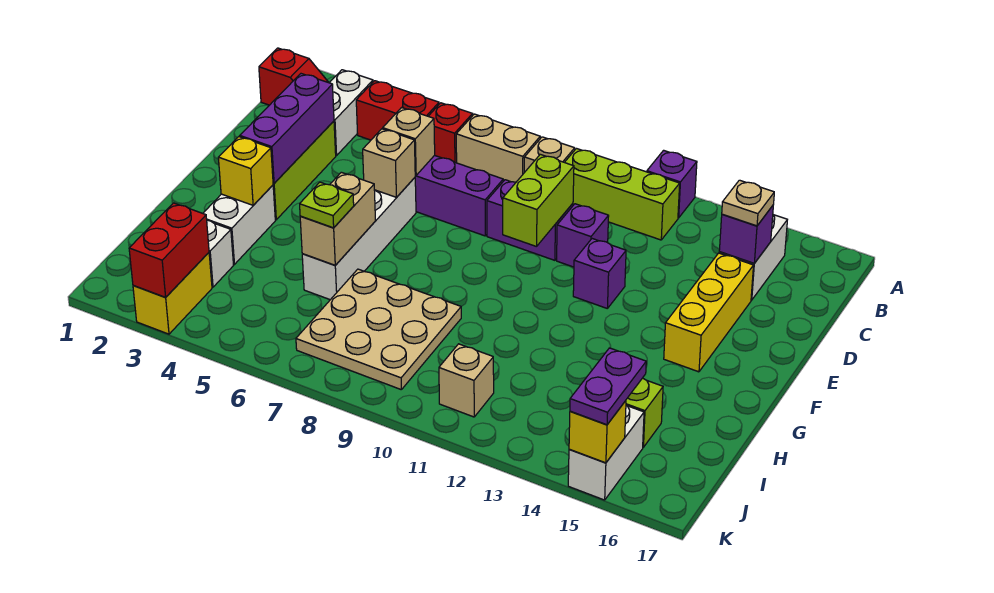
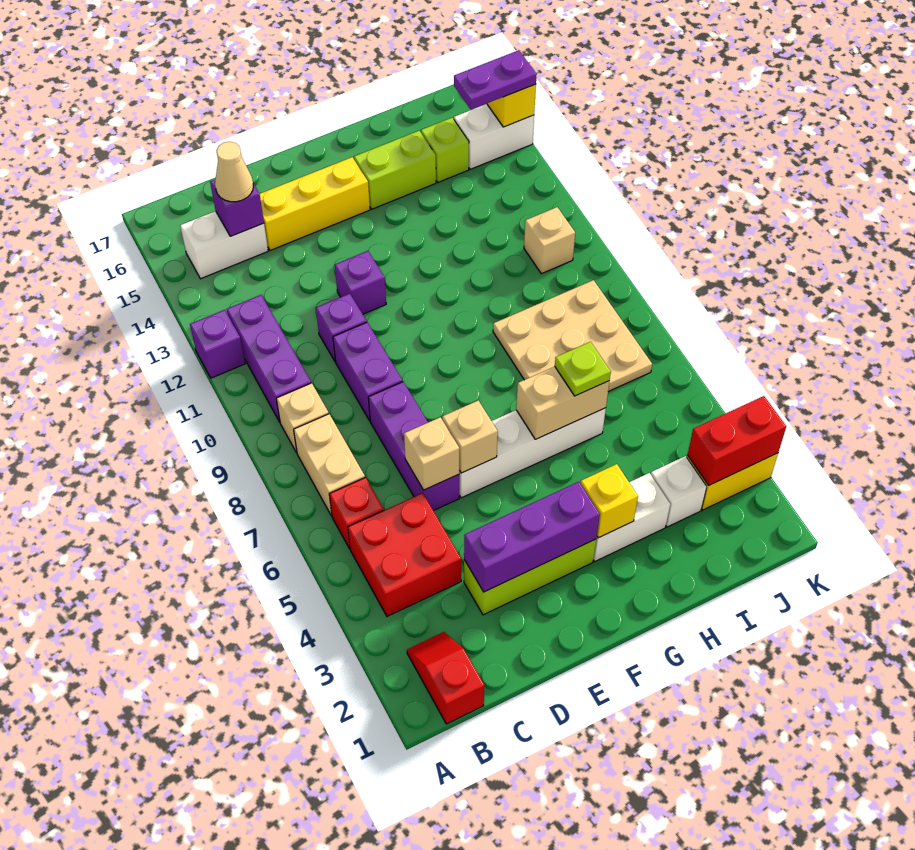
white 1x2 brick [330,70,373,156] -> none
red 1x2 brick [356,81,439,140] -> red 2x2 brick [348,493,461,616]
lime 1x3 brick [565,149,680,240] -> purple 1x3 brick [227,295,311,422]
tan 1x1 plate [722,180,774,226] -> tan 1x1 cone [215,142,253,202]
lime 1x2 brick [503,154,574,247] -> lime 1x2 brick moved to [354,131,436,209]

